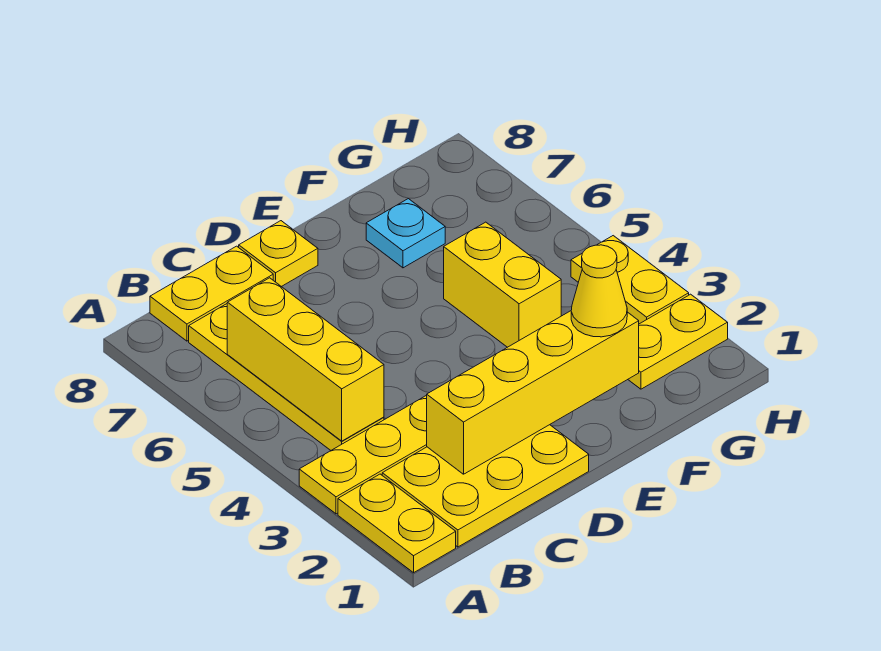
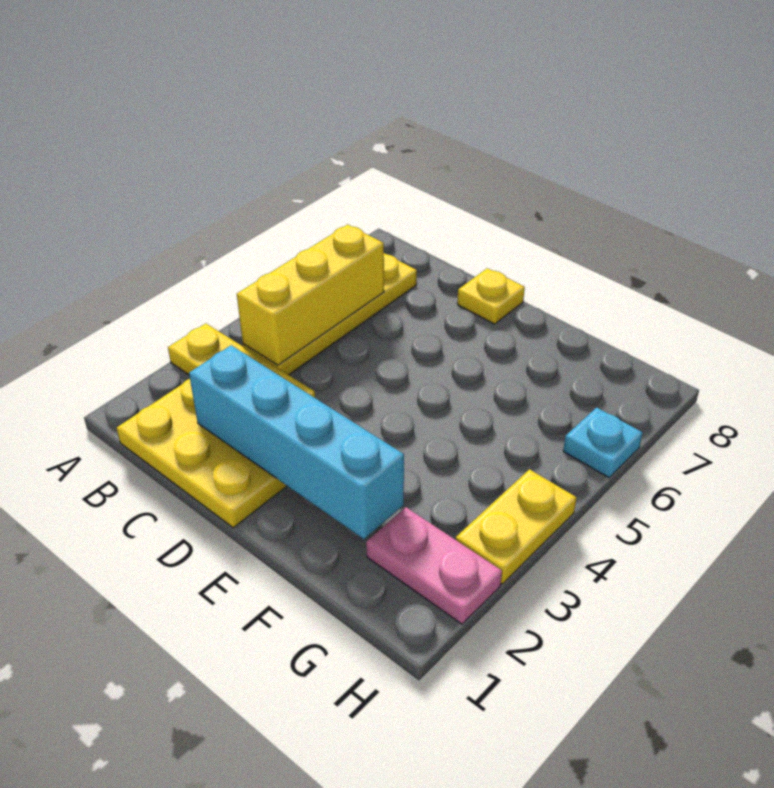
yellow 1x2 plate [338,474,456,573] -> none
yellow 1x2 plate [150,246,273,341] -> none
yellow 1x4 brick [427,311,639,474] -> cyan 1x4 brick [189,345,404,539]
yellow 1x1 cone [571,245,627,337] -> none
yellow 1x2 brick [444,222,561,347] -> none
cyan 1x1 plate [366,199,445,268] -> cyan 1x1 plate moved to [563,407,642,478]
yellow 1x2 plate [628,294,728,389] -> pink 1x2 plate [366,507,502,624]

